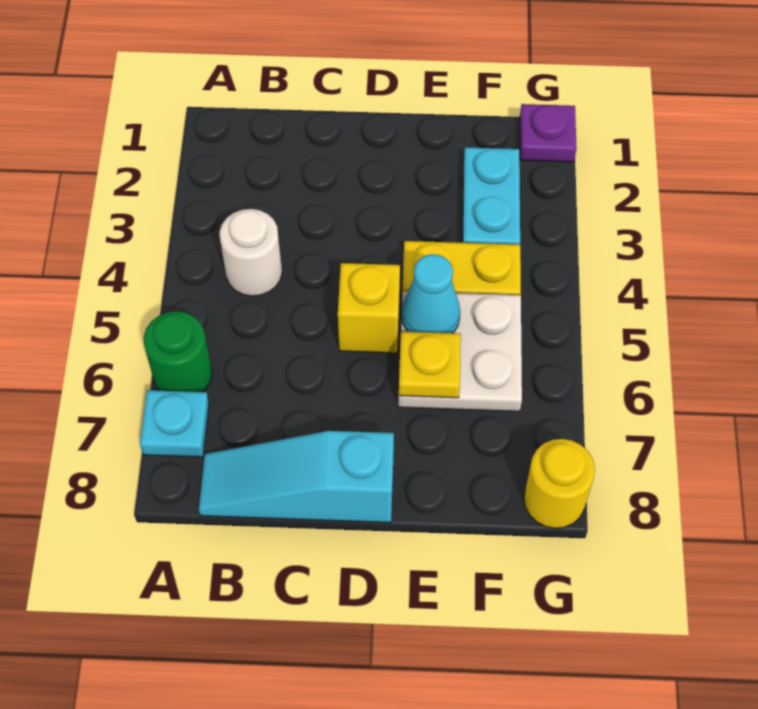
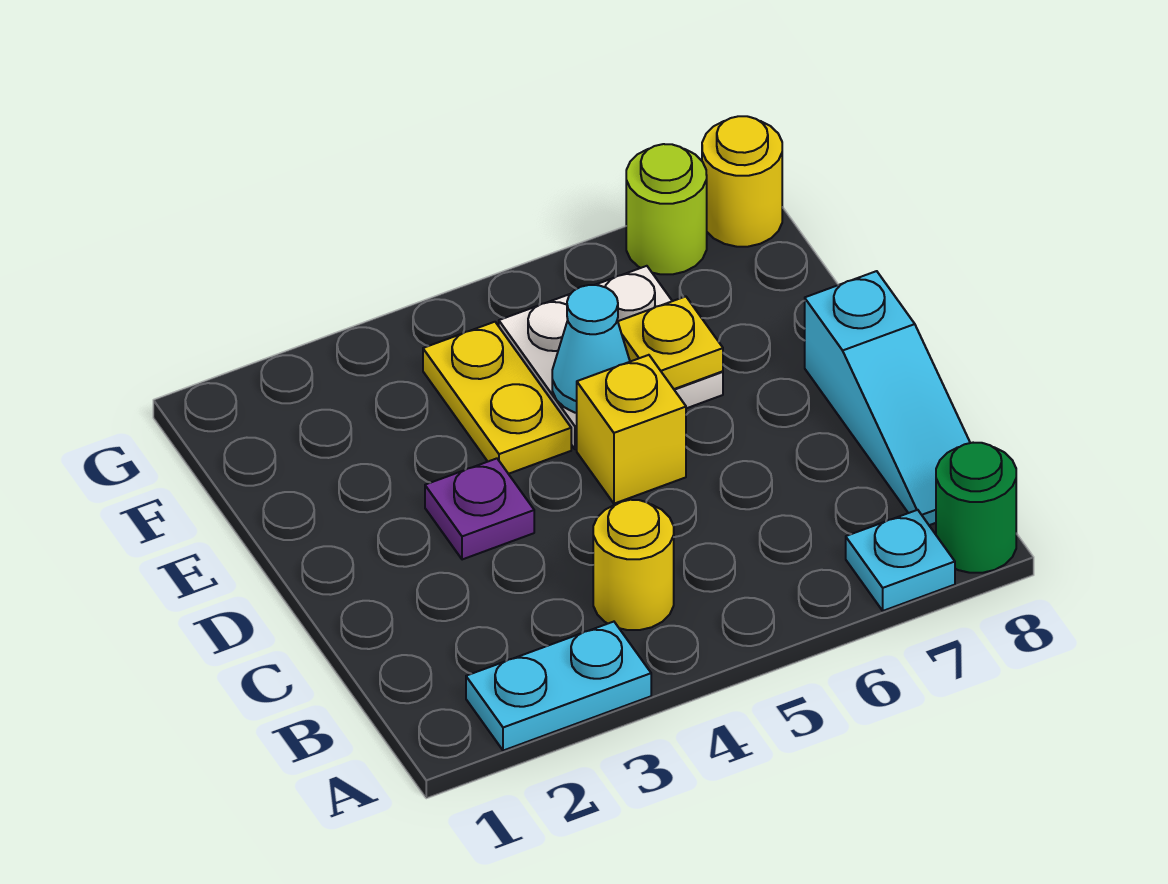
green 1x1 round brick [144,311,212,392] -> green 1x1 round brick moved to [936,443,1016,573]
white 1x1 round brick [219,209,282,296] -> yellow 1x1 round brick [593,500,674,630]
cyan 1x2 plate [463,147,520,245] -> cyan 1x2 plate moved to [466,622,651,751]
purple 1x1 plate [520,104,577,162] -> purple 1x1 plate moved to [425,458,534,560]
none -> lime 1x1 round brick [626,144,707,274]

